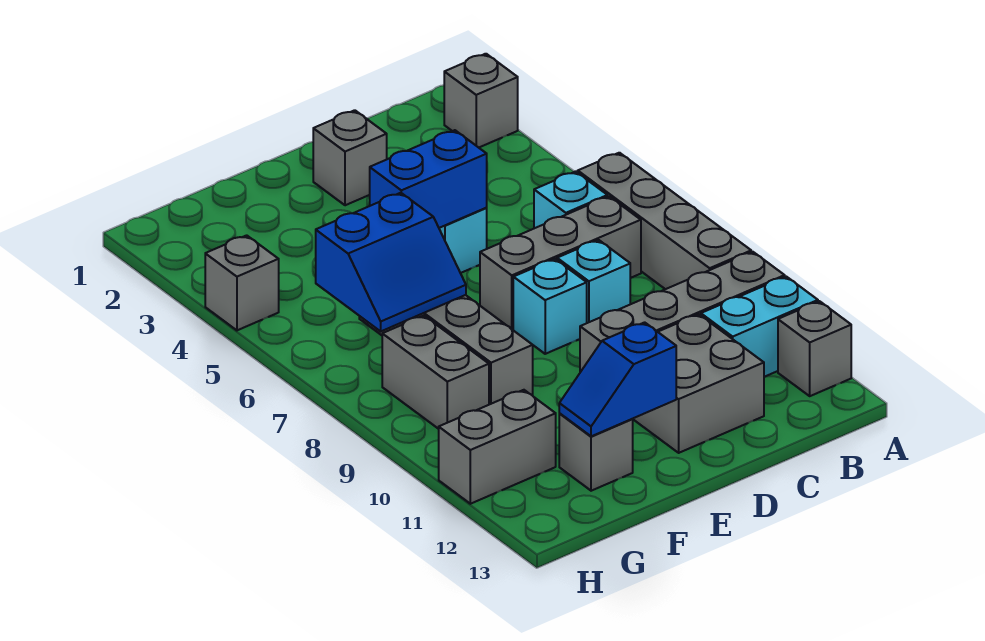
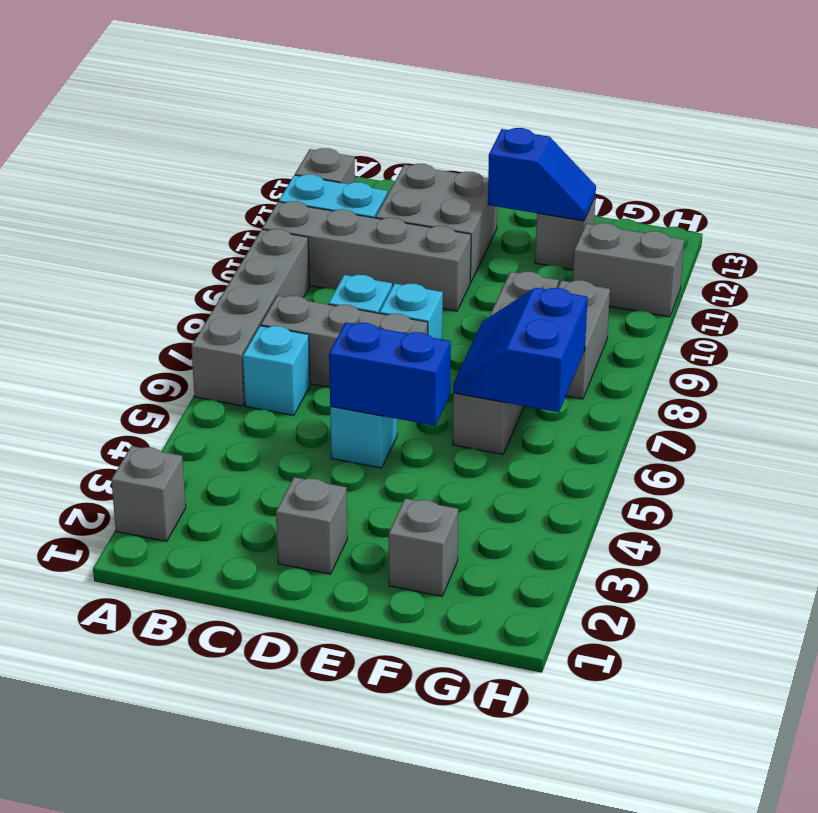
blue 2x2 slope [316,193,466,331] -> blue 2x2 slope turned to [453,288,588,412]
grey 1x1 brick [205,235,279,330] -> grey 1x1 brick moved to [389,498,458,596]

